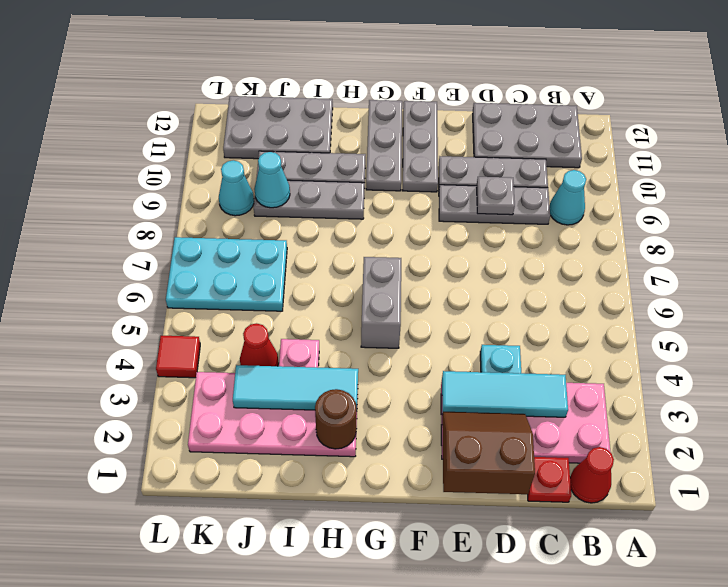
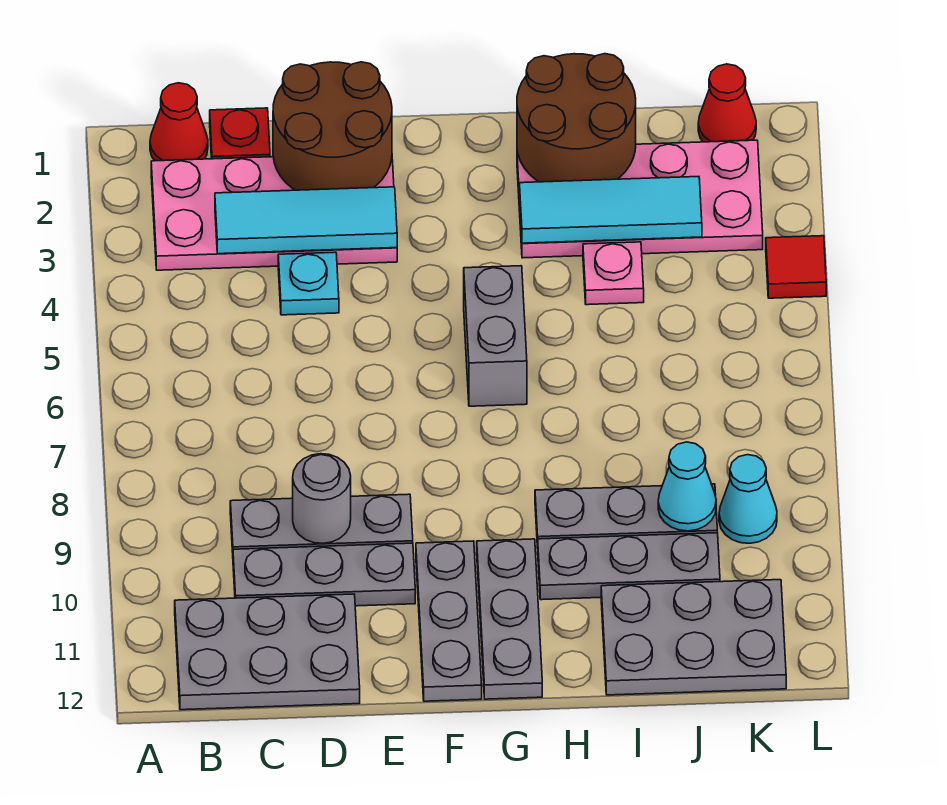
cyan 1x1 cone [550,170,586,225] -> none
brown 2x2 slope [442,412,535,494] -> brown 2x2 round brick [273,62,392,190]
grey 1x1 plate [477,177,515,215] -> grey 1x1 round brick [293,454,351,543]
brown 1x1 round brick [315,389,357,449] -> brown 2x2 round brick [517,54,636,182]
red 1x1 cone [240,323,278,366] -> red 1x1 cone moved to [698,64,756,142]
cyan 2x3 plate [166,237,287,311] -> none

